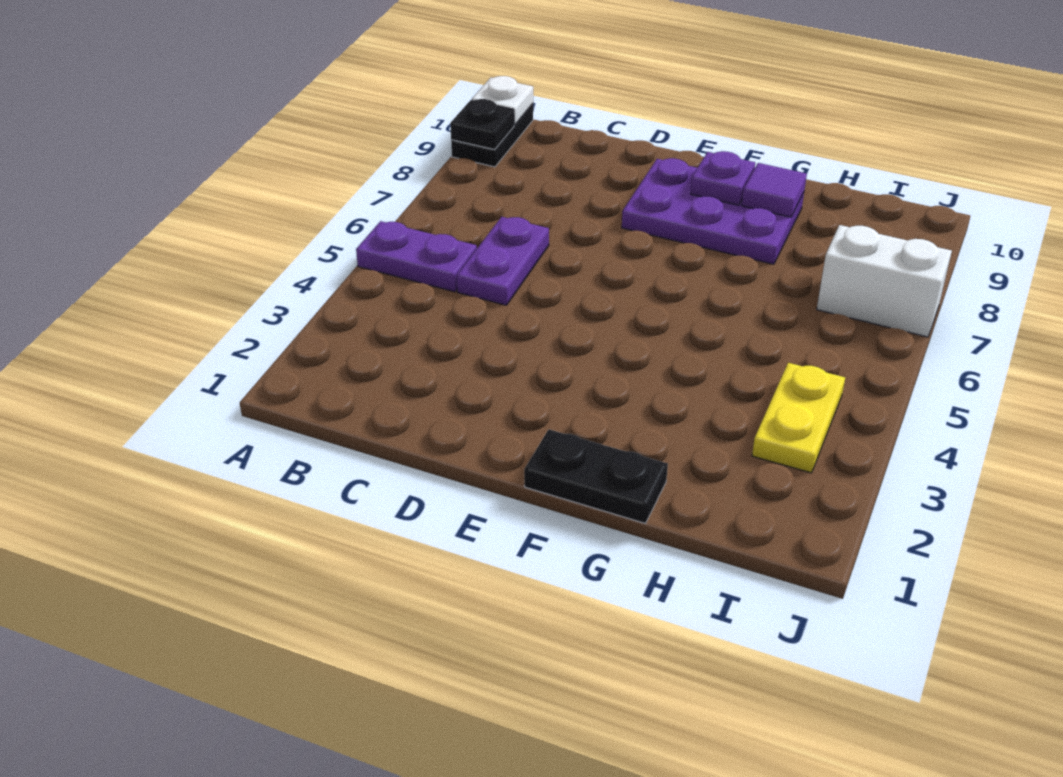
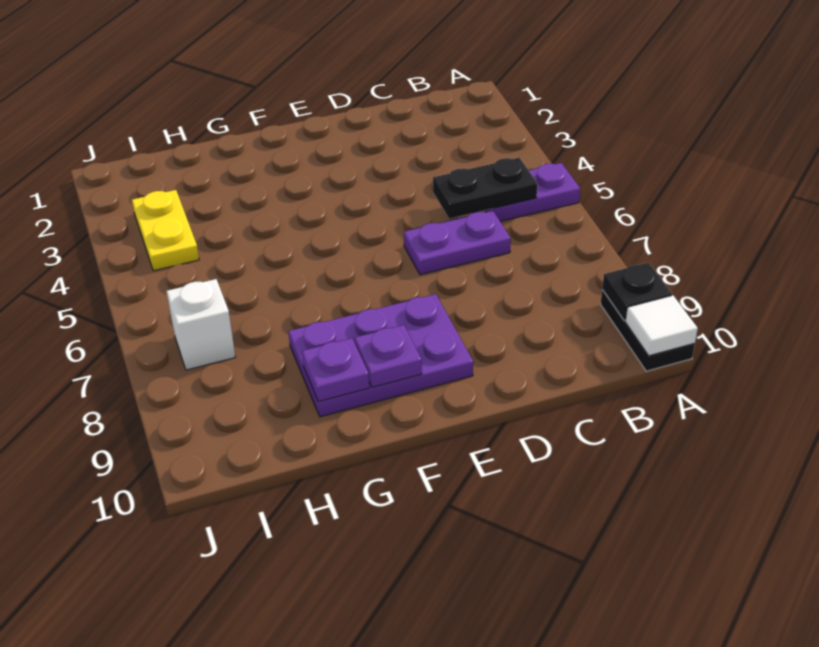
white 1x1 plate [472,76,533,125] -> white 1x1 tile [625,295,698,356]
purple 1x2 plate [457,217,549,305] -> purple 1x2 plate turned to [404,211,511,275]
black 1x2 plate [524,429,668,523] -> black 1x2 plate moved to [433,158,538,219]
purple 1x1 tile [742,163,807,217] -> purple 1x1 plate [302,338,369,402]
white 1x2 brick [817,225,952,337] -> white 1x1 brick [166,279,235,370]

